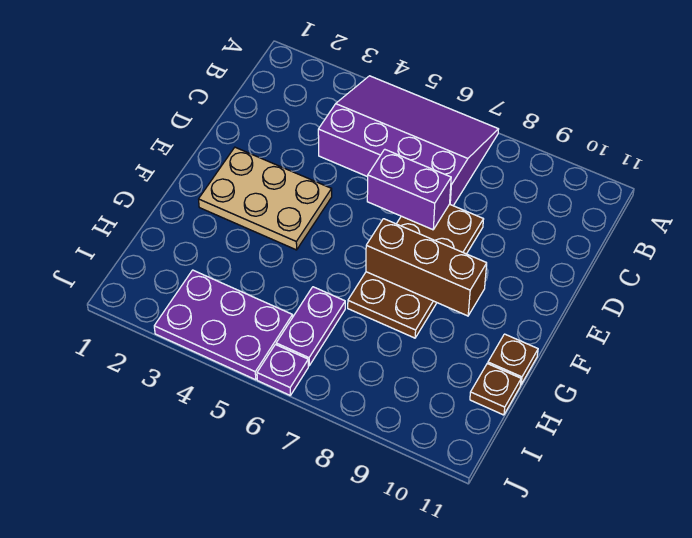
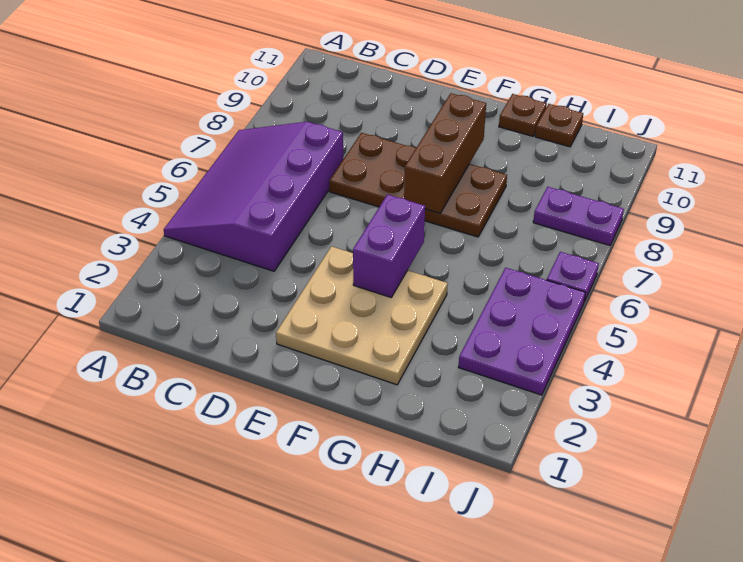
purple 1x2 brick [367,149,451,230] -> purple 1x2 brick moved to [353,194,425,297]
tan 2x3 plate [199,147,332,250] -> tan 3x3 plate [276,246,448,385]
purple 1x2 plate [276,287,345,366] -> purple 1x2 plate moved to [533,187,624,245]

